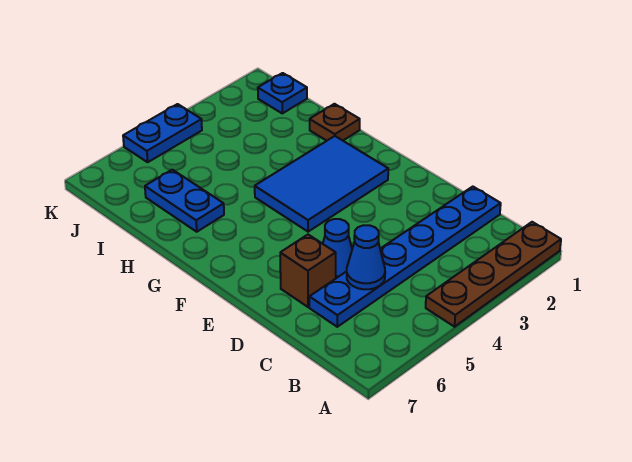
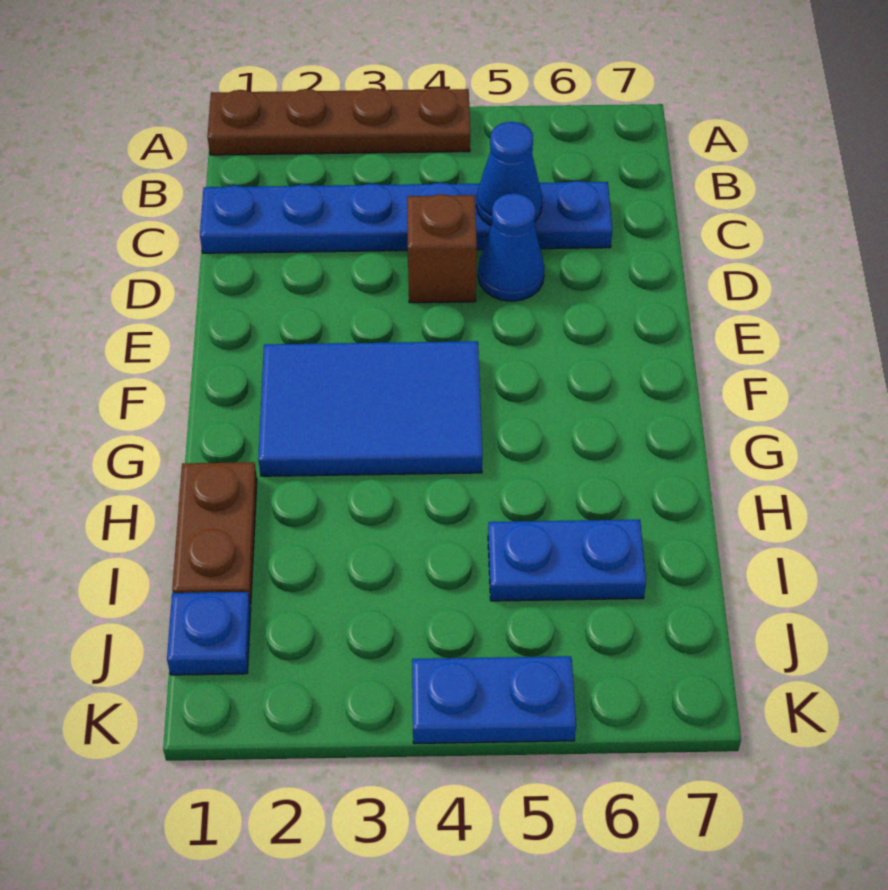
brown 1x1 brick [280,235,336,307] -> brown 1x1 brick moved to [407,194,477,303]
brown 1x1 plate [310,104,360,141] -> brown 1x2 plate [172,462,257,605]
blue 1x2 plate [145,170,224,232] -> blue 1x2 plate turned to [488,520,646,601]

